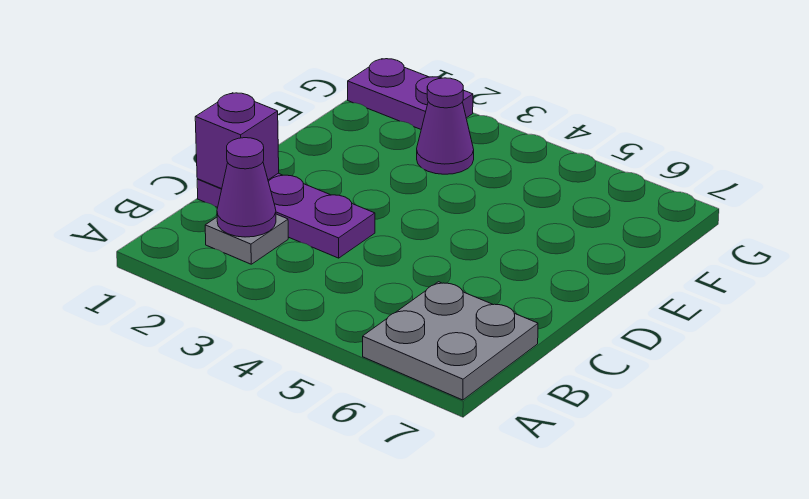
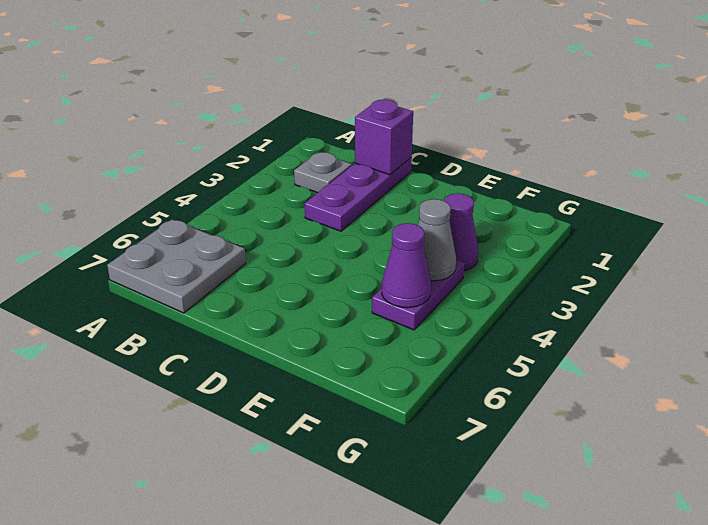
purple 1x1 cone [217,138,276,237] -> purple 1x1 cone moved to [382,223,431,308]
none -> grey 1x1 cone [418,199,456,281]
purple 1x2 plate [348,59,473,129] -> purple 1x2 plate moved to [372,260,464,330]

